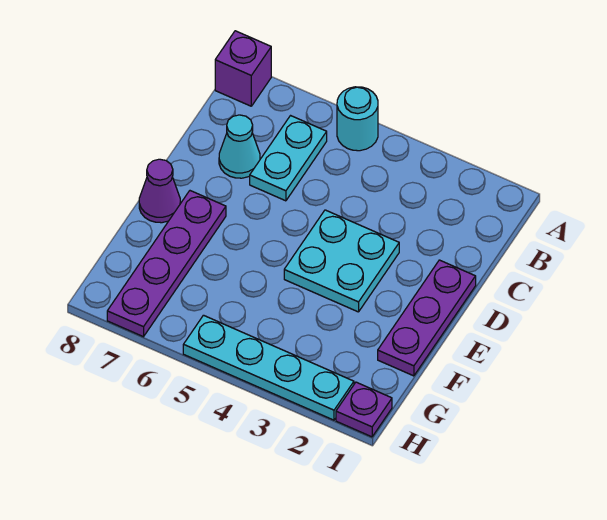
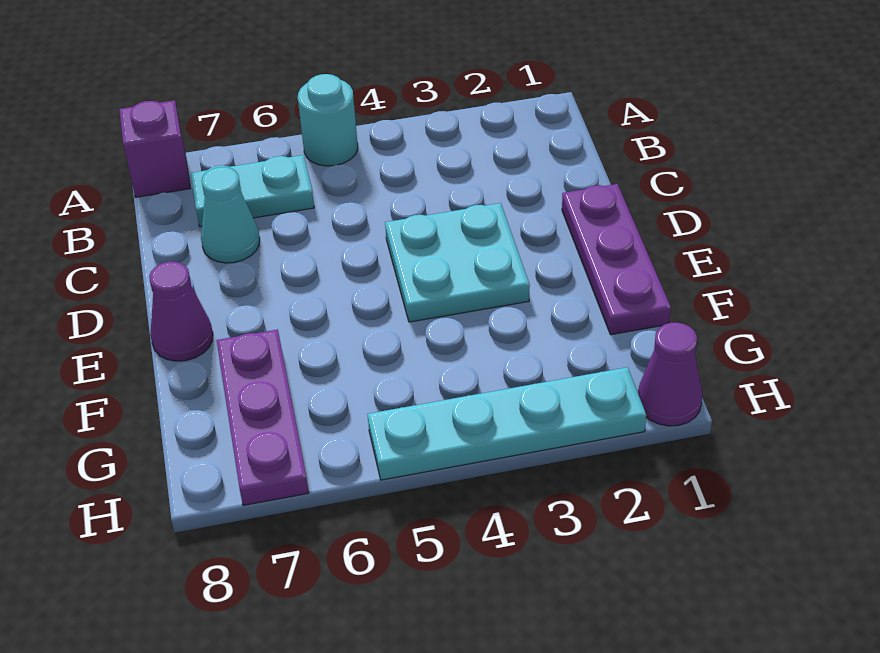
cyan 1x2 plate [250,116,327,201] -> cyan 1x2 plate turned to [191,155,314,227]
purple 1x4 plate [107,191,226,337] -> purple 1x3 plate [217,330,309,505]
purple 1x1 plate [336,382,392,437] -> purple 1x1 cone [638,323,703,426]

